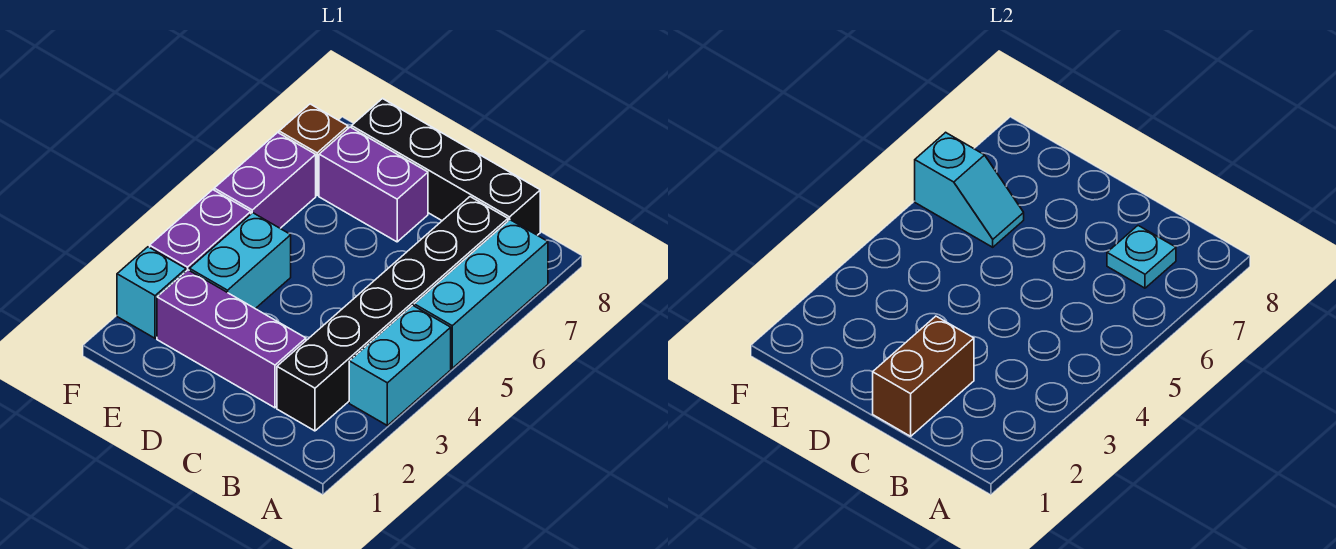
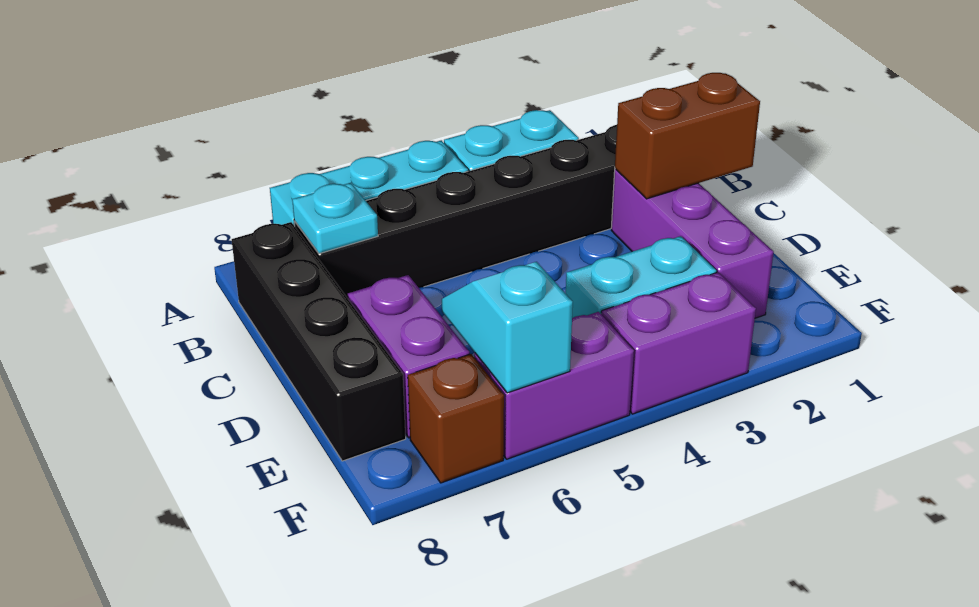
cyan 1x1 brick [117,247,186,338] -> none

